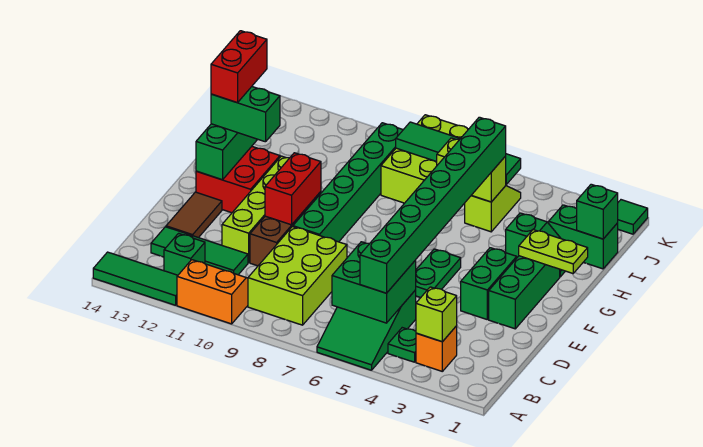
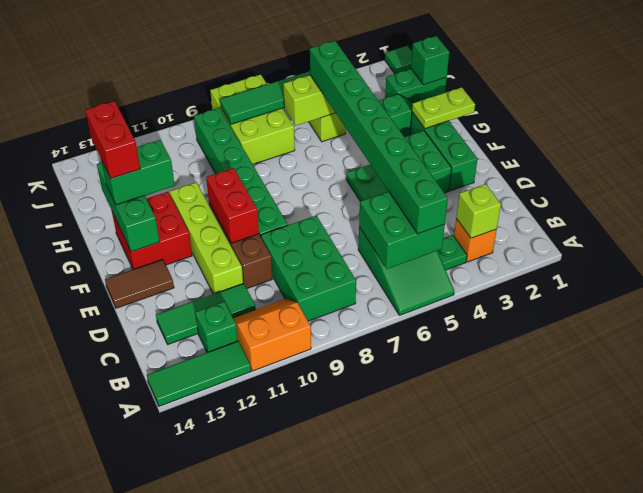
lime 2x3 brick [248,227,347,325] -> green 2x3 brick [261,216,356,321]
brown 1x2 tile [166,192,222,238] -> brown 1x2 tile turned to [105,260,174,308]

